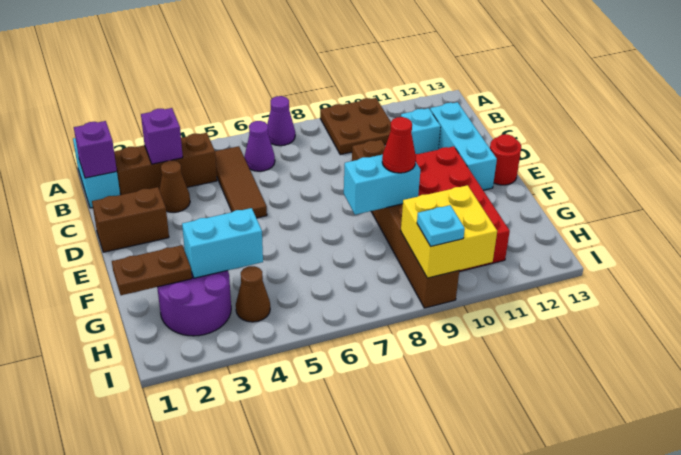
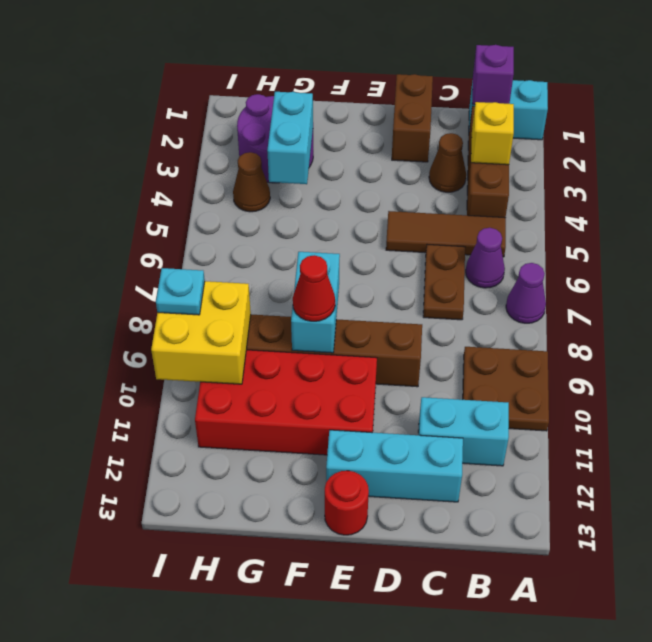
purple 1x1 brick [141,108,183,164] -> yellow 1x1 brick [471,102,514,165]
cyan 1x1 brick [401,108,441,154] -> cyan 1x2 brick [418,397,509,466]
brown 1x2 plate [112,245,192,295] -> brown 1x2 plate moved to [423,245,465,320]

